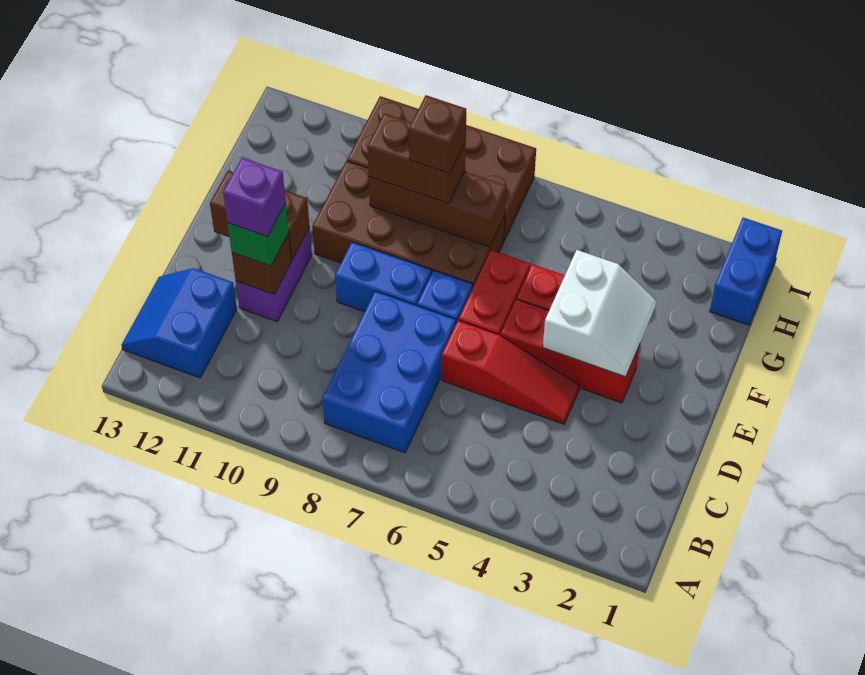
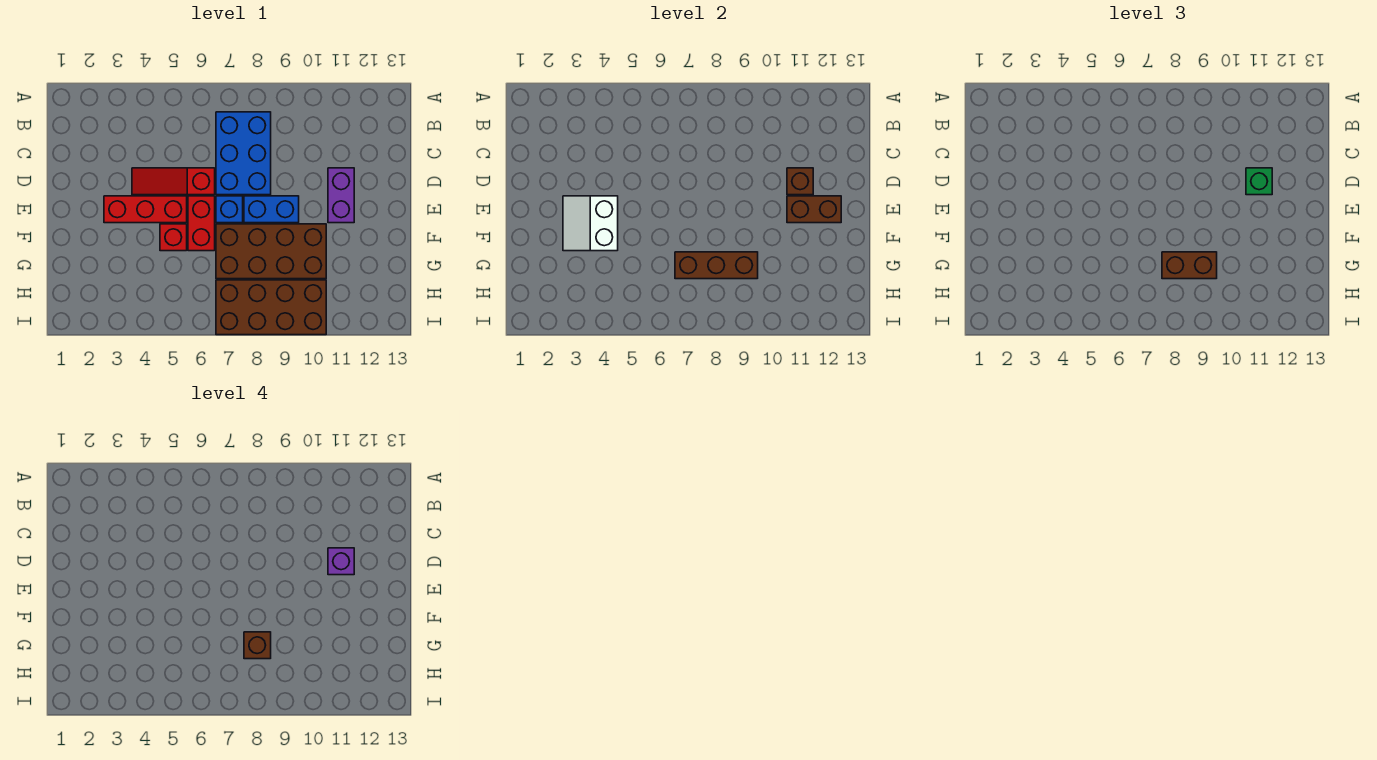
blue 2x2 slope [122,268,237,378] -> none
blue 1x2 brick [710,218,782,325] -> none

